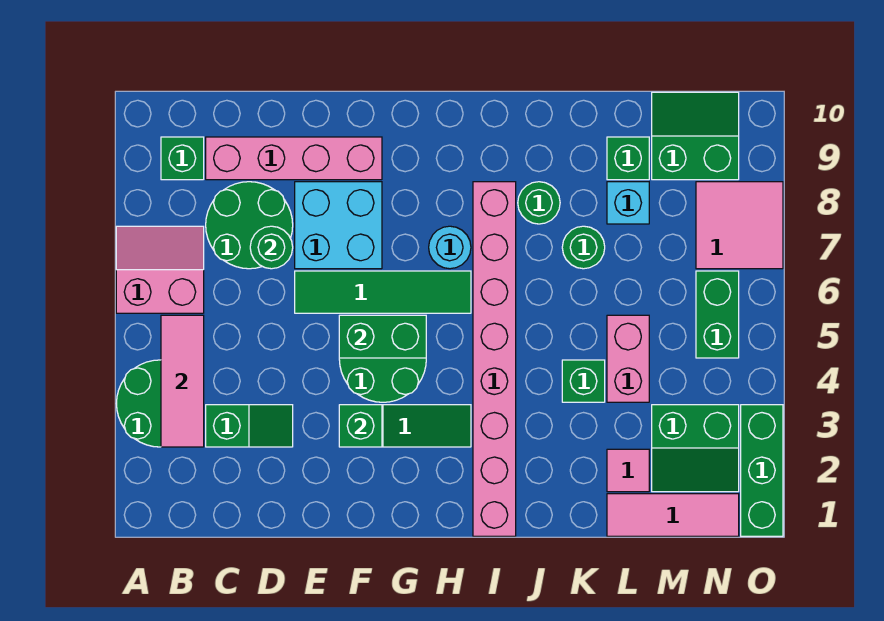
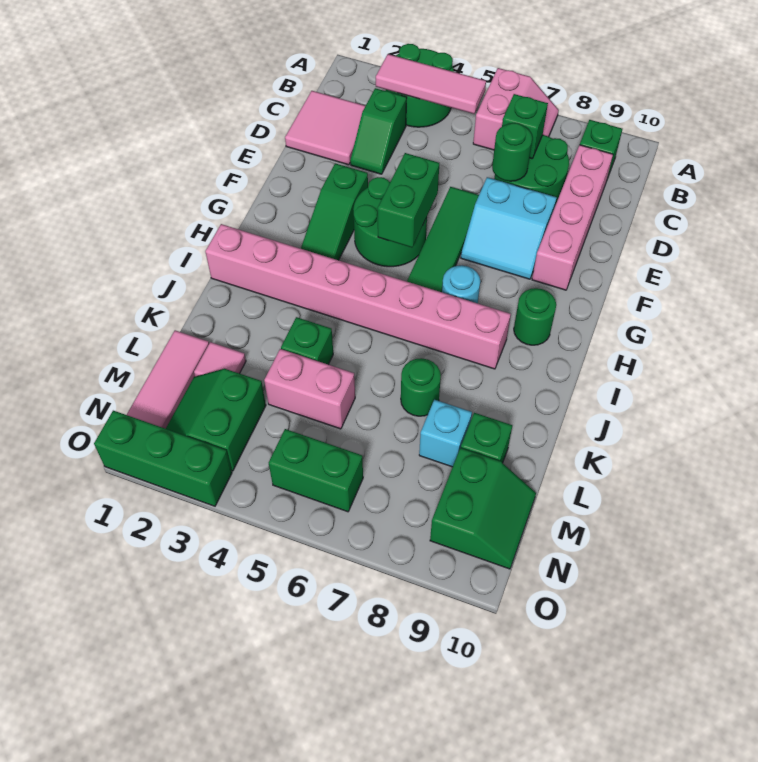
cyan 2x2 brick [295,182,382,269] -> cyan 2x2 slope [461,177,557,279]
green 1x1 brick [339,405,382,447] -> green 1x1 brick moved to [502,94,548,159]
green 1x1 round brick [518,182,560,224] -> green 1x1 round brick moved to [514,288,556,345]
pink 2x2 tile [696,182,783,269] -> pink 2x2 tile moved to [285,91,365,165]

